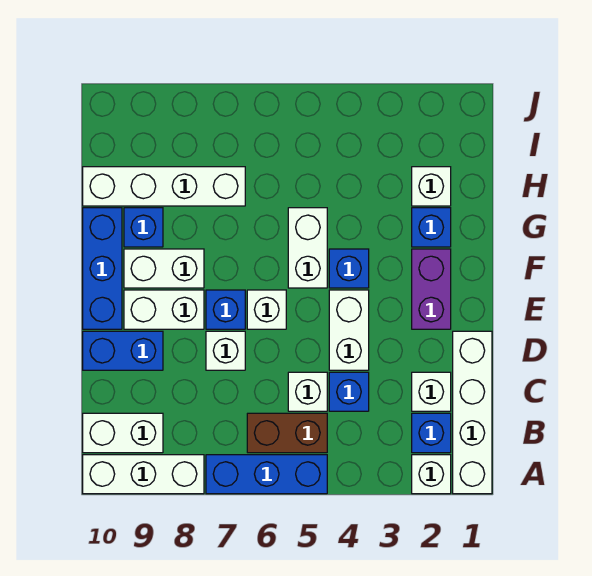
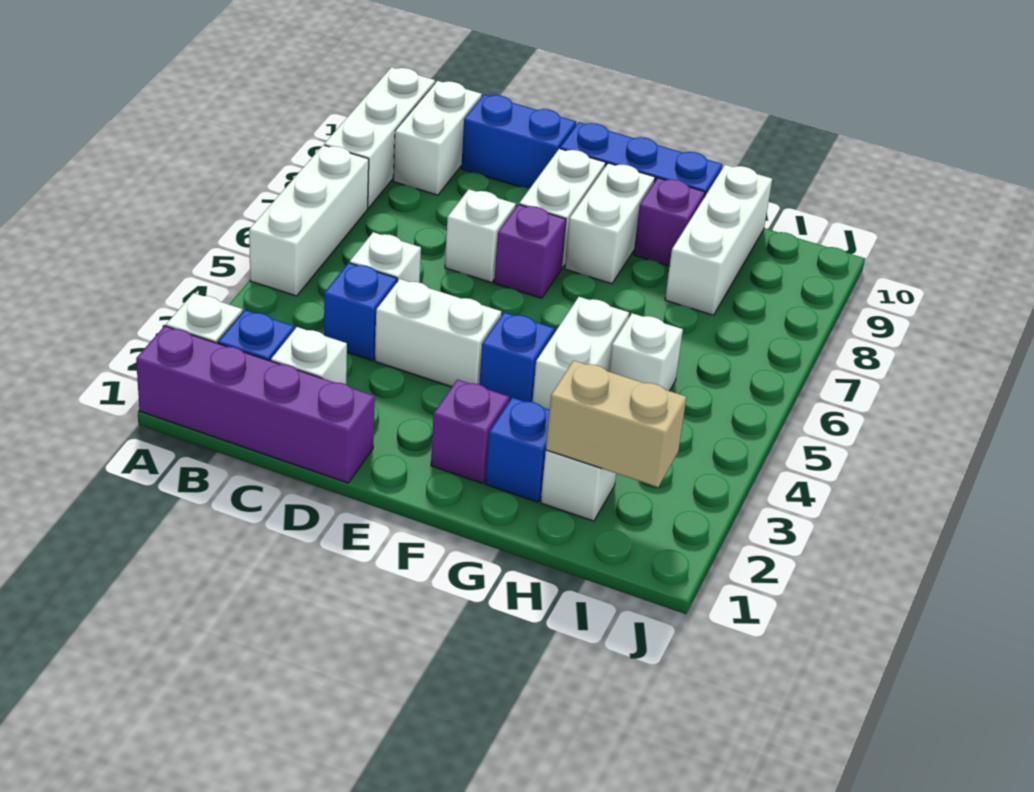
white 1x4 brick [453,331,492,494] -> purple 1x4 brick [136,326,375,483]
blue 1x3 brick [206,455,327,494] -> white 1x3 brick [249,145,369,296]
brown 1x2 brick [247,413,327,453] -> none
blue 1x2 brick [83,331,163,370] -> blue 1x2 brick turned to [461,94,576,189]
purple 1x2 brick [412,249,451,329] -> purple 1x1 brick [431,379,509,483]
white 1x1 brick [247,290,286,329] -> white 1x1 brick moved to [609,313,683,391]
blue 1x1 brick [206,290,245,329] -> purple 1x1 brick [494,204,566,298]
white 1x2 brick [288,208,327,288] -> white 1x2 brick turned to [533,297,629,410]
blue 1x1 brick [124,208,163,247] -> purple 1x1 brick [634,178,705,266]
none -> tan 1x2 brick [546,360,686,487]
white 1x4 brick [83,167,245,206] -> white 1x3 brick [665,165,772,315]

